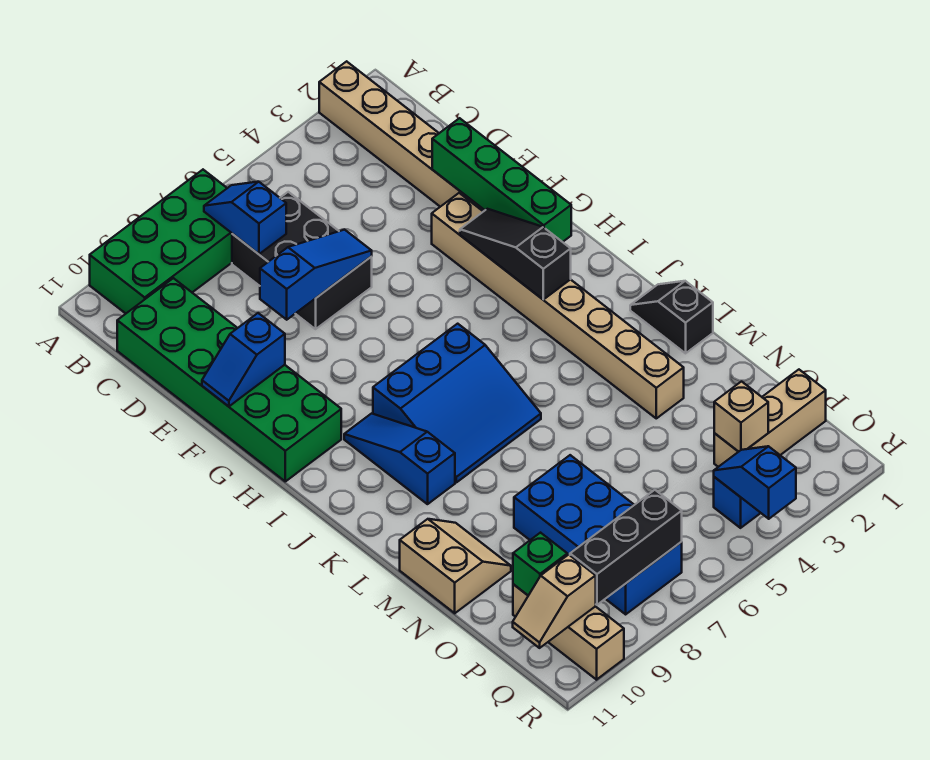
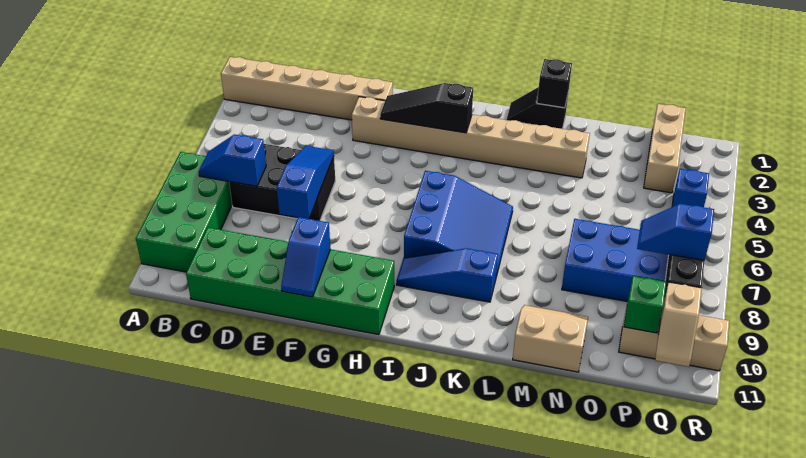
green 1x4 brick [432,118,571,242] -> none
none -> black 1x1 brick [537,59,572,108]
tan 1x1 brick [714,382,768,452] -> none
blue 1x2 slope [714,446,796,519] -> blue 1x2 slope moved to [637,204,714,261]

